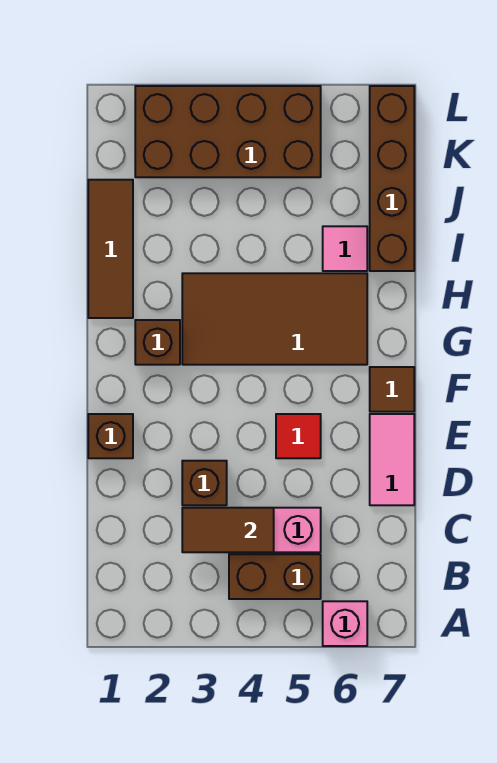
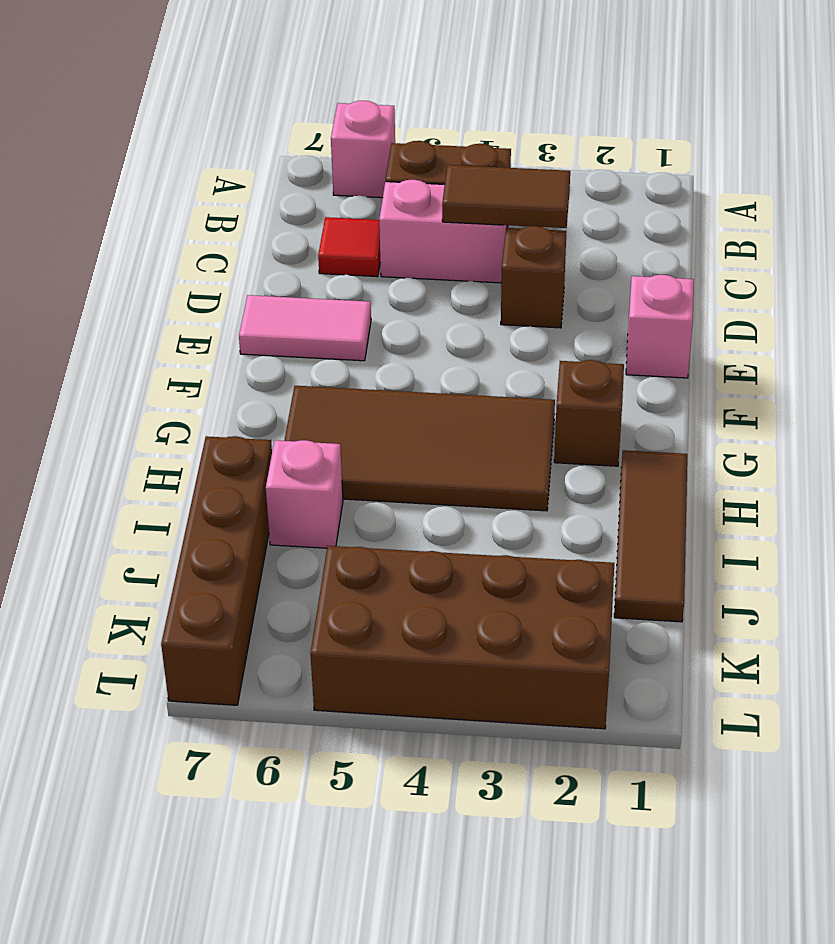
pink 1x2 tile [370,414,414,505] -> pink 1x2 tile turned to [239,295,371,361]
brown 1x1 brick [88,414,133,458] -> pink 1x1 brick [626,275,694,378]
red 1x1 tile [276,414,321,458] -> red 1x1 tile moved to [318,217,380,277]
brown 1x1 tile [370,367,414,412] -> none
pink 1x1 tile [323,226,367,271] -> pink 1x1 brick [266,440,343,548]

